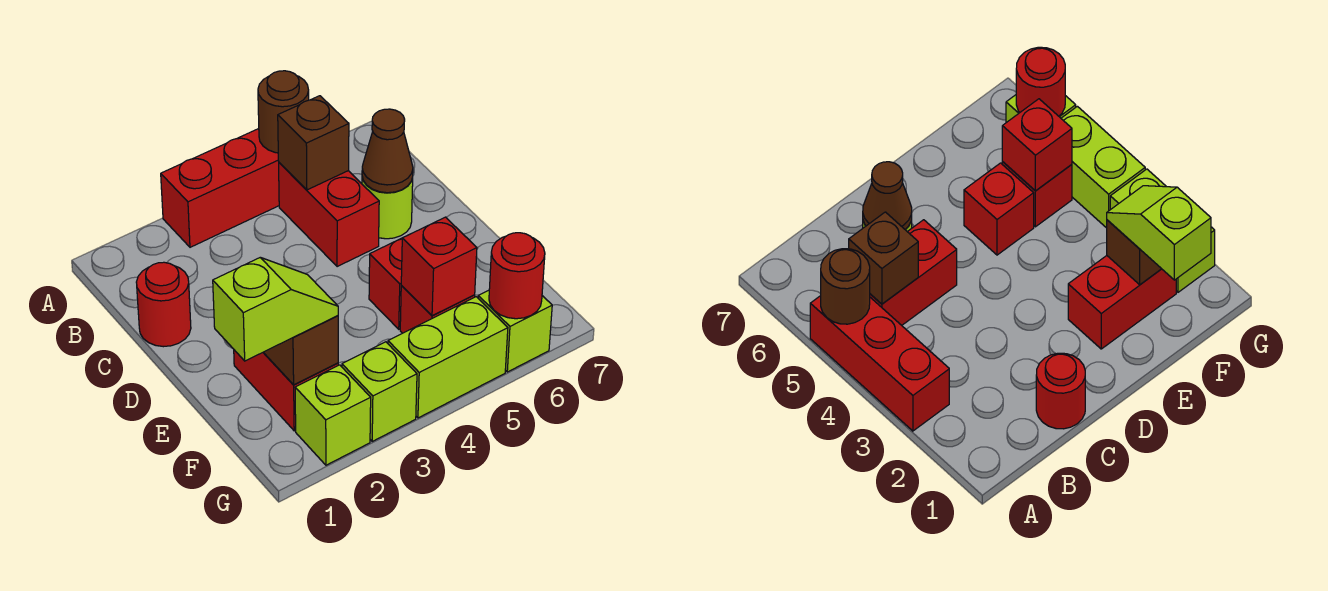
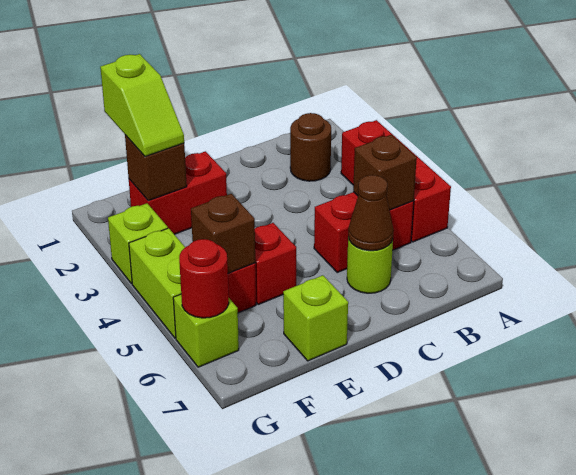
brown 1x1 round brick [258,71,309,153] -> brown 1x1 round brick moved to [290,113,331,181]
red 1x1 round brick [136,262,191,347] -> none
red 1x1 brick [401,217,477,316] -> brown 1x1 brick [191,194,255,273]
lime 1x1 brick [295,365,371,465] -> lime 1x1 brick moved to [283,275,348,361]

